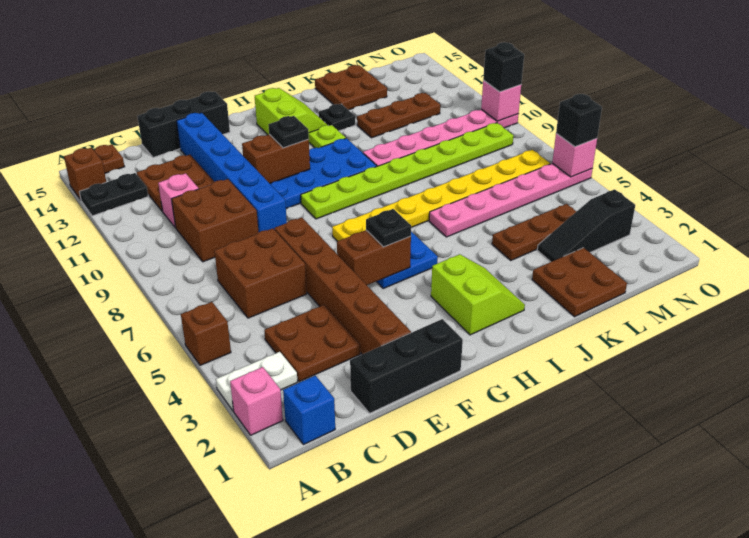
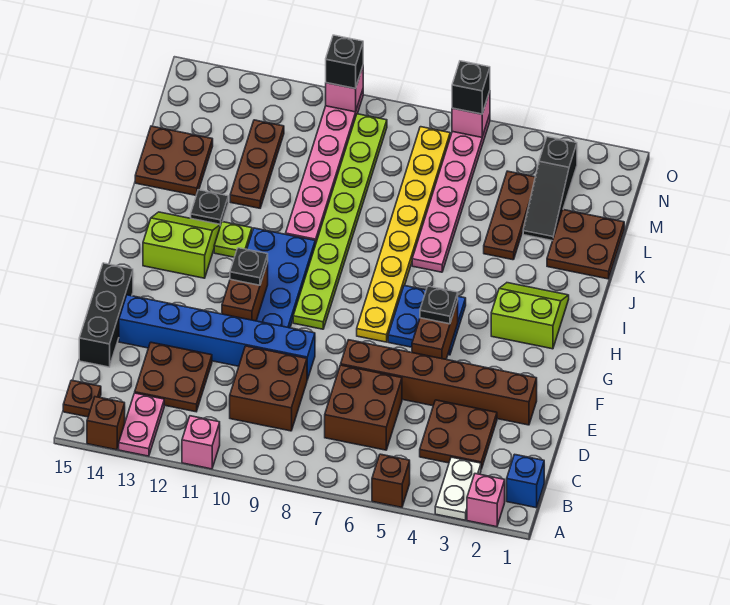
black 1x2 plate [79,173,148,216] -> pink 1x2 plate [119,393,164,456]
pink 1x1 brick [158,173,199,228] -> pink 1x1 brick moved to [182,416,220,469]
black 1x3 brick [350,319,463,413] -> none

